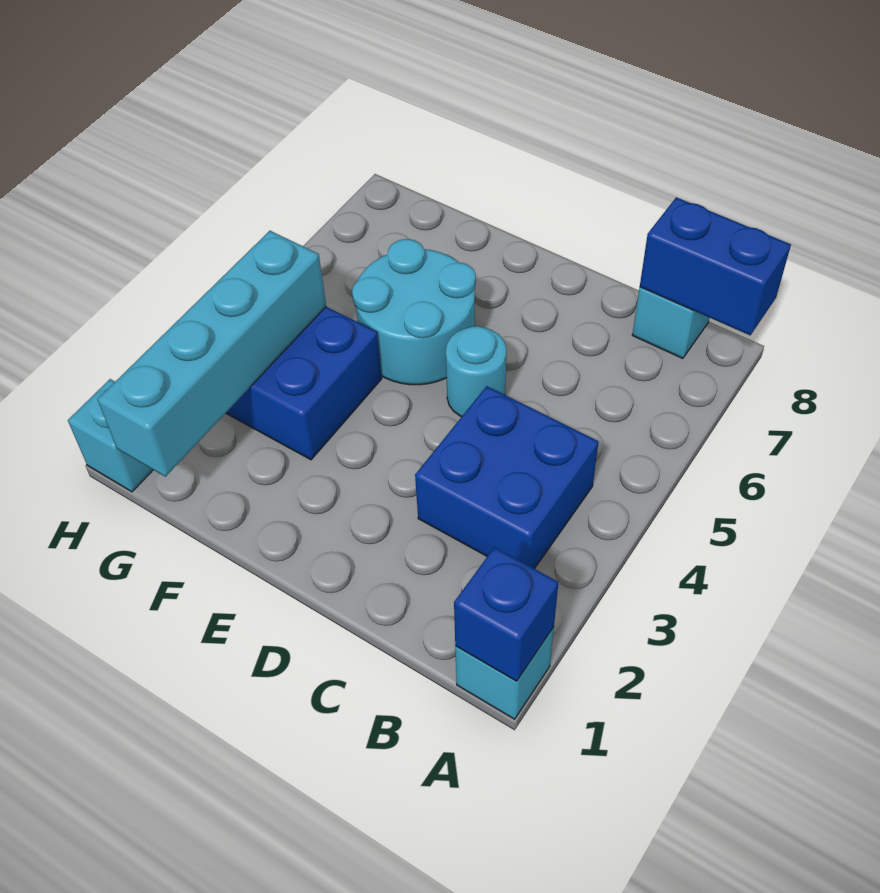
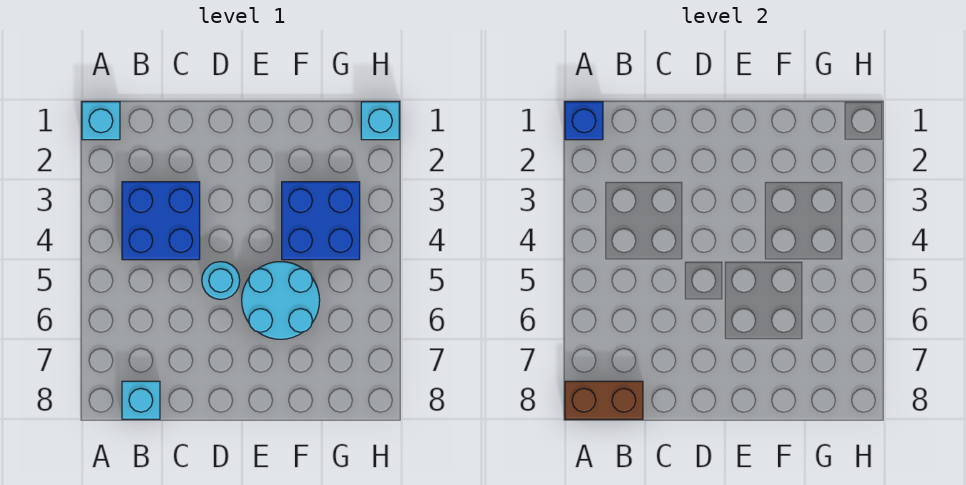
blue 1x2 brick [640,197,791,335] -> brown 1x2 brick [565,381,643,419]
cyan 1x4 brick [98,231,326,477] -> none

